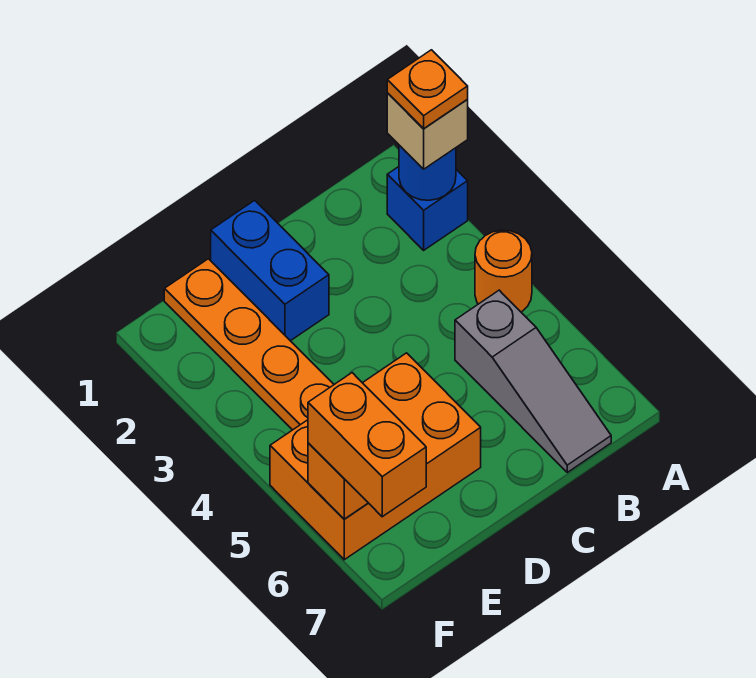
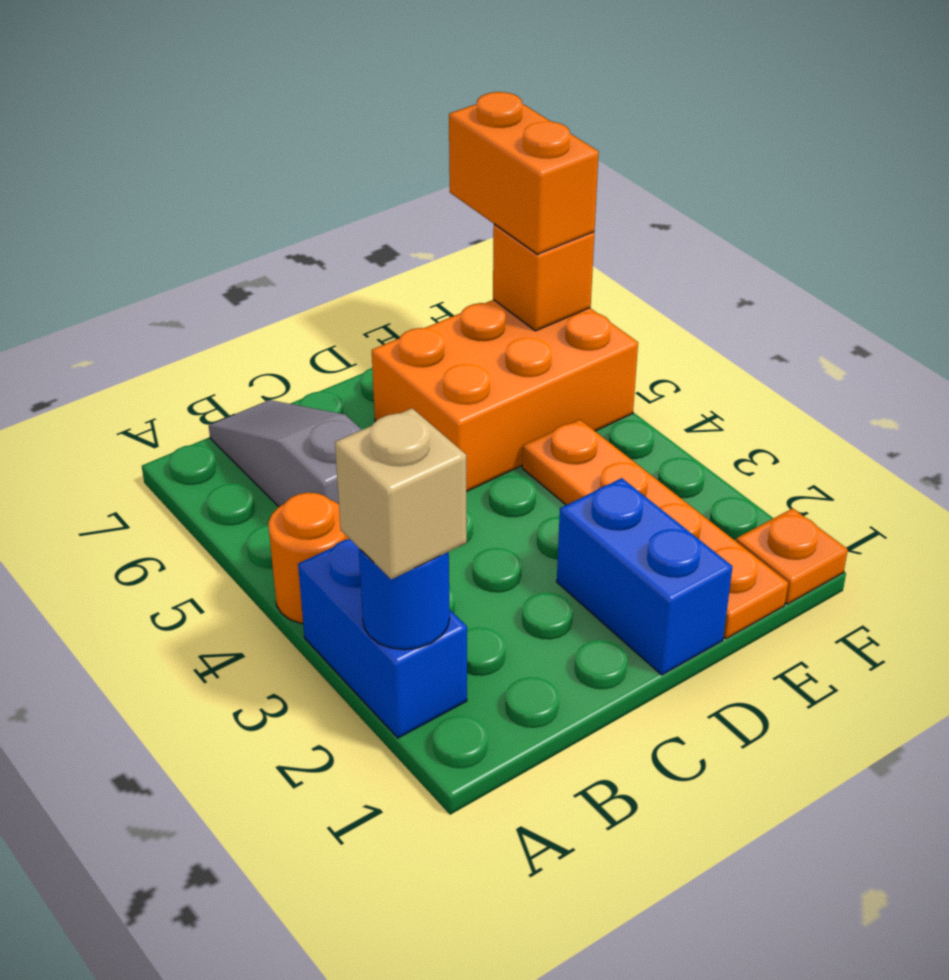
blue 1x1 brick [387,167,468,250] -> blue 1x2 brick [298,539,467,738]
orange 1x1 plate [387,50,468,129] -> orange 1x1 plate moved to [736,508,848,604]

